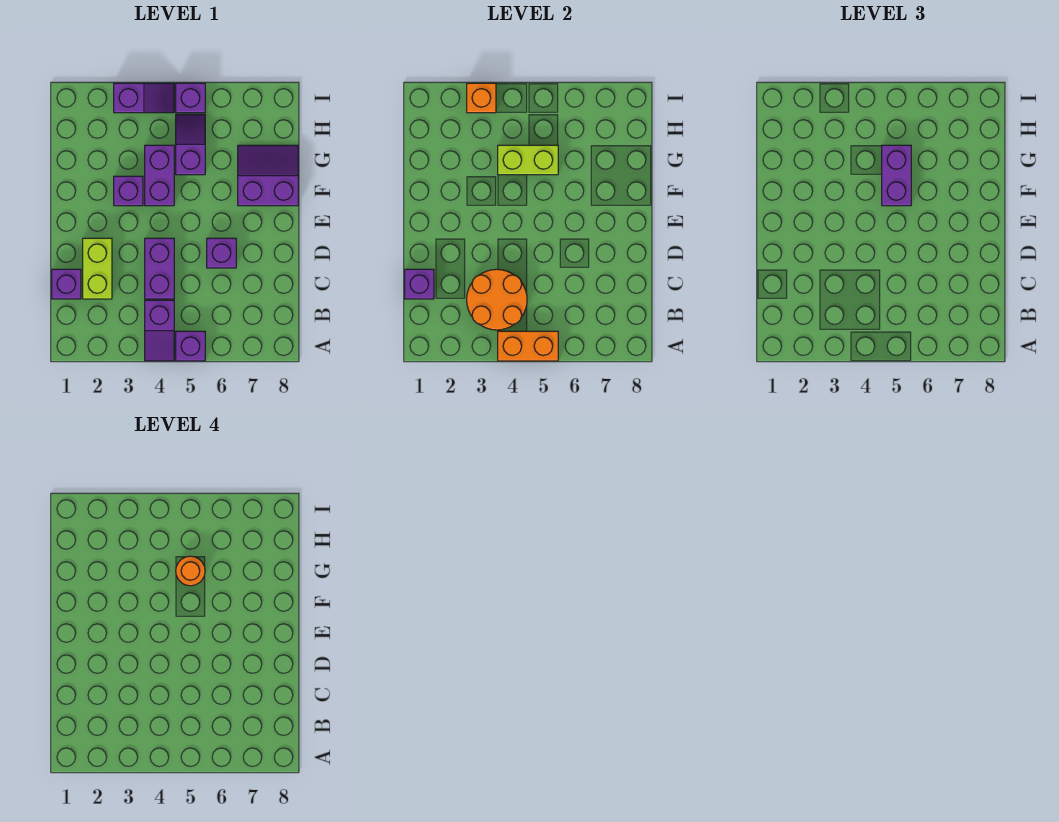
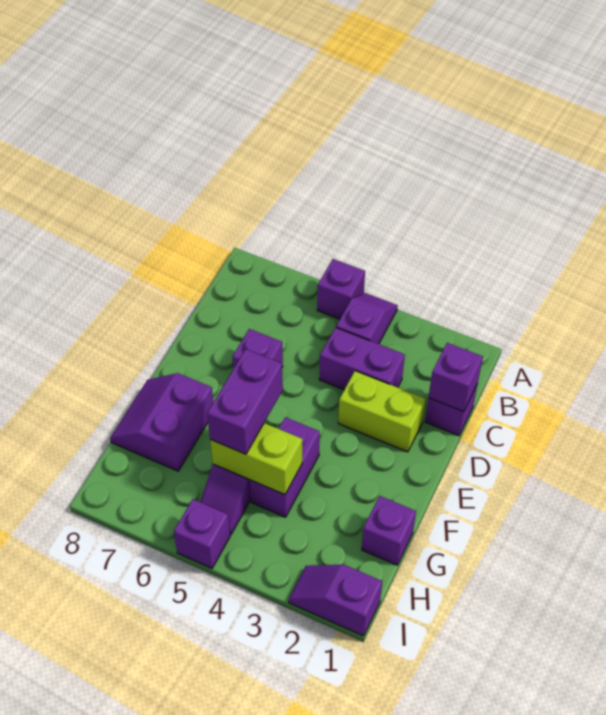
orange 1x2 brick [498,331,558,361] -> none
orange 2x2 round brick [467,269,527,330] -> none
lime 1x2 brick [83,238,112,299] -> lime 1x2 brick turned to [338,371,426,452]
purple 1x2 brick [145,238,174,299] -> purple 1x2 brick turned to [319,328,405,390]
purple 1x1 brick [114,176,143,206] -> purple 1x1 brick moved to [362,496,416,565]
purple 2x2 slope [238,145,298,206] -> purple 2x2 slope turned to [110,373,213,471]
orange 1x1 round brick [176,556,205,586] -> none
purple 1x2 slope [114,83,174,113] -> purple 1x2 slope moved to [289,565,382,636]
orange 1x1 brick [467,83,496,113] -> none

